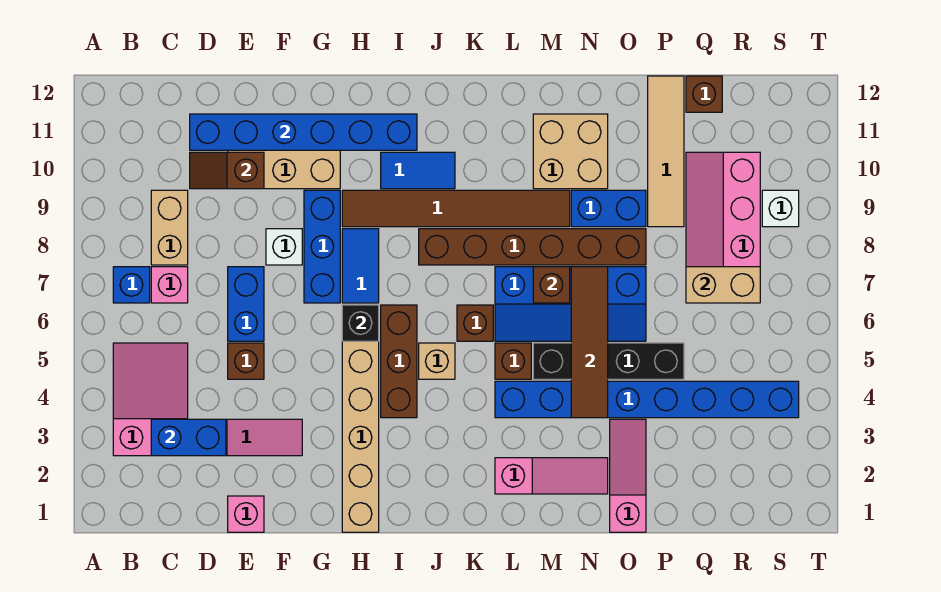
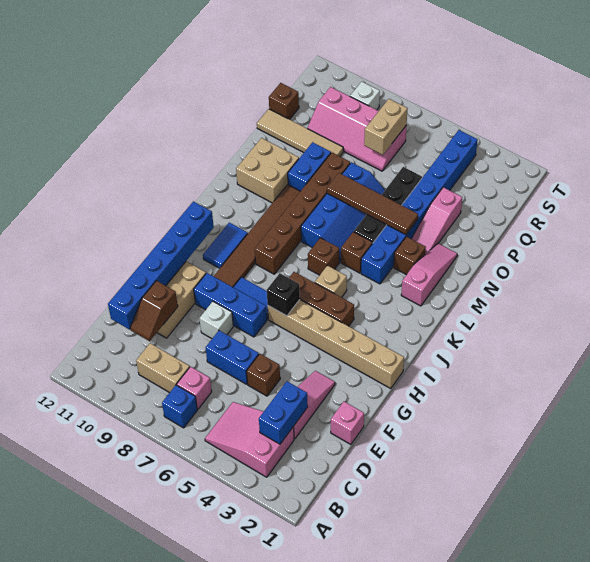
brown 1x1 brick [533,267,570,303] -> brown 1x1 brick moved to [394,237,426,275]
pink 1x3 slope [610,419,646,532] -> pink 1x3 slope turned to [412,187,462,254]

